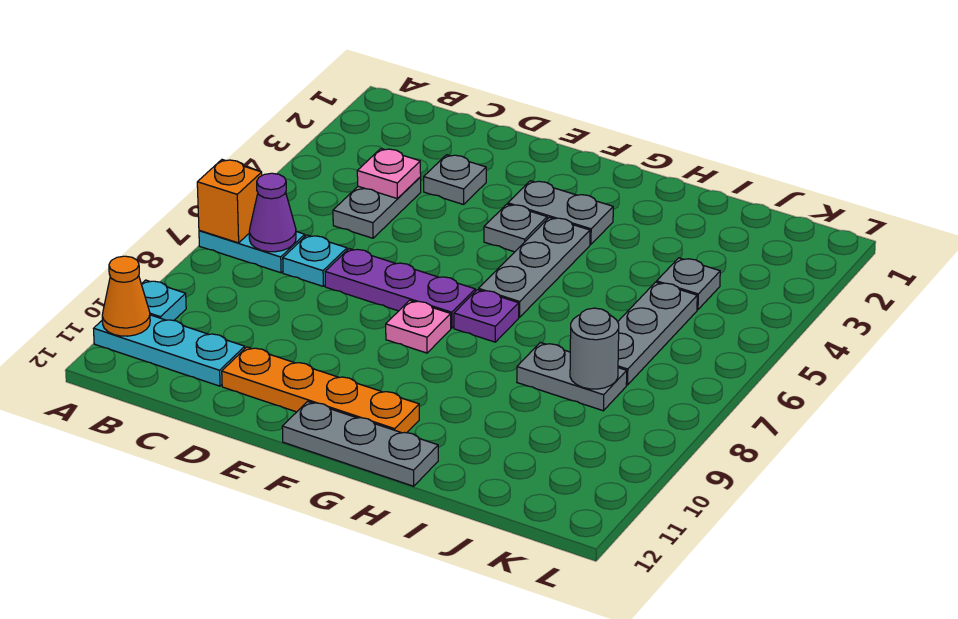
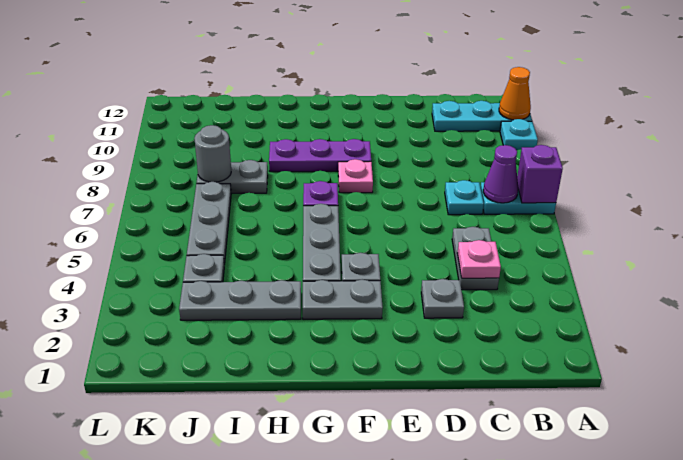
orange 1x1 brick [197,160,262,243] -> purple 1x1 brick [517,145,563,203]
purple 1x3 plate [325,249,475,328] -> purple 1x3 plate moved to [269,139,371,172]
orange 1x4 plate [222,347,419,433] -> none
grey 1x3 plate [282,401,438,486] -> grey 1x3 plate moved to [179,280,301,320]

